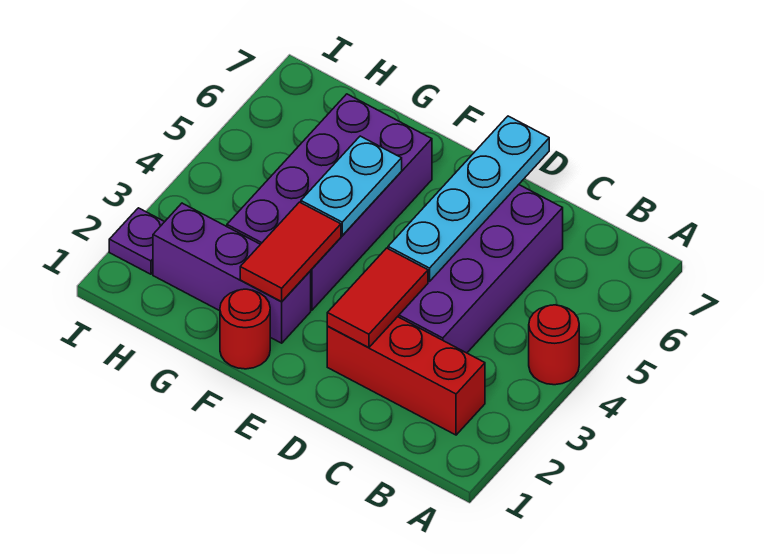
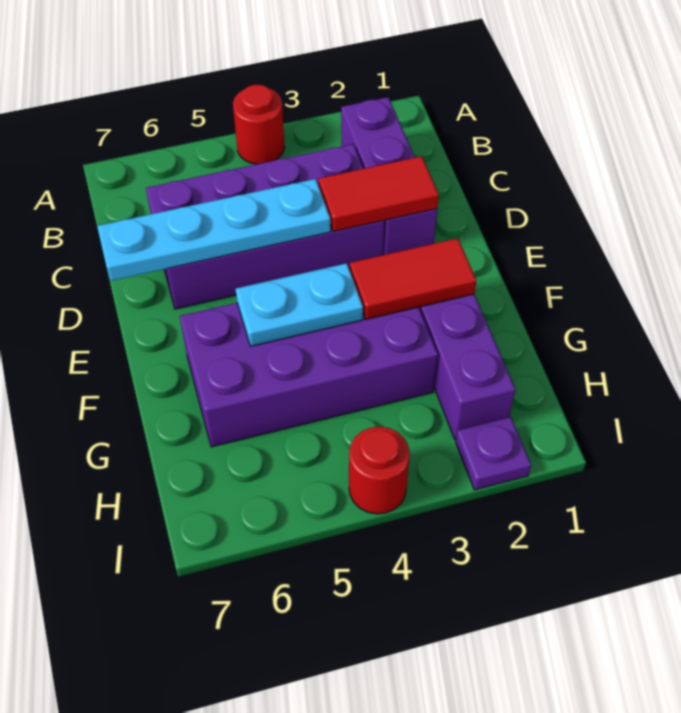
red 1x3 brick [327,317,485,435] -> purple 1x3 brick [341,97,437,255]
red 1x1 round brick [220,289,270,369] -> red 1x1 round brick moved to [349,427,410,514]

